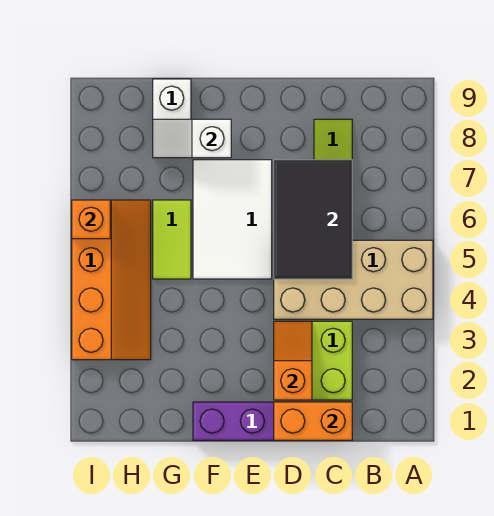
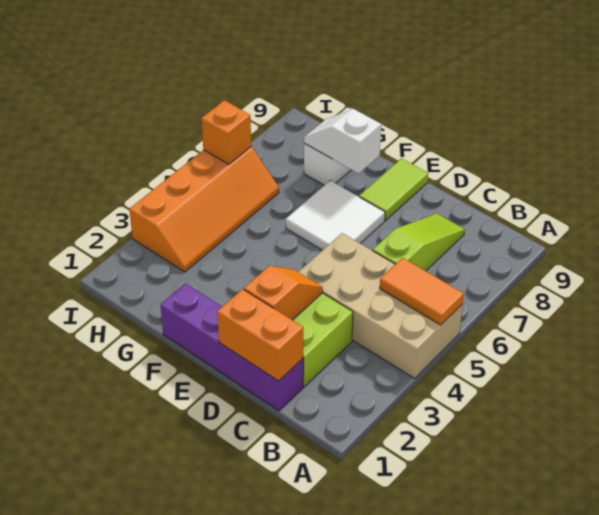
none -> orange 1x2 tile [380,258,464,325]
black 2x3 tile [274,160,352,279] -> none
white 2x3 tile [193,160,272,279] -> white 2x2 tile [286,181,385,250]
lime 1x2 tile [153,200,191,279] -> lime 1x2 tile moved to [359,158,428,220]

